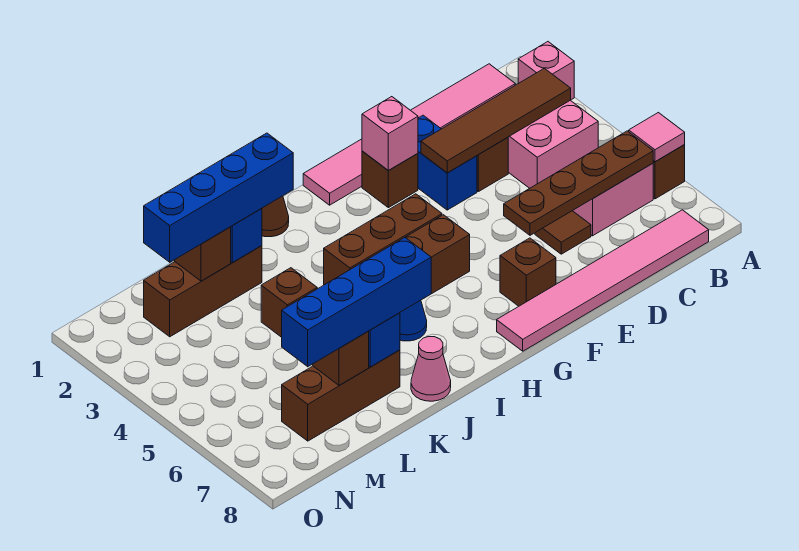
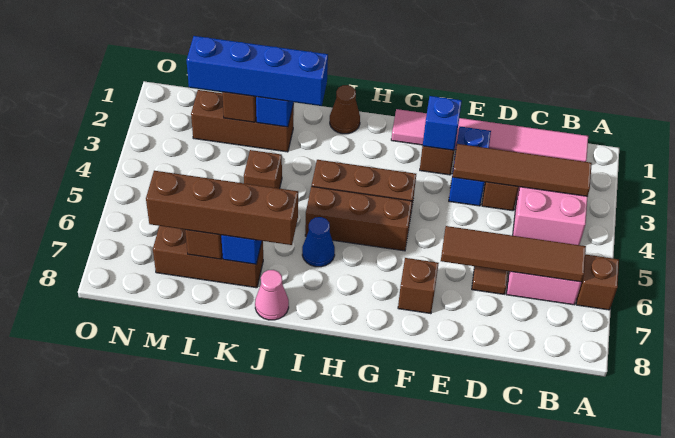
pink 1x1 brick [518,42,574,100] -> none
pink 1x1 tile [629,113,685,162] -> none
brown 1x4 plate [504,131,653,235] -> brown 1x4 tile [441,226,586,282]
pink 1x6 tile [497,210,709,351] -> none
pink 1x1 brick [362,97,418,171] -> blue 1x1 brick [423,96,462,150]
blue 1x4 brick [282,238,431,367] -> brown 1x4 brick [146,171,298,245]

